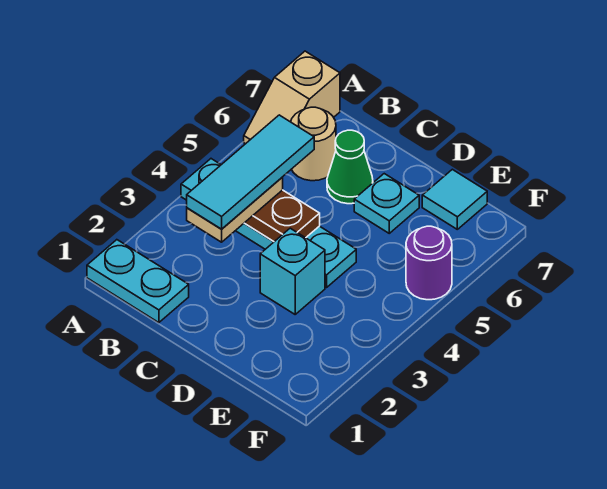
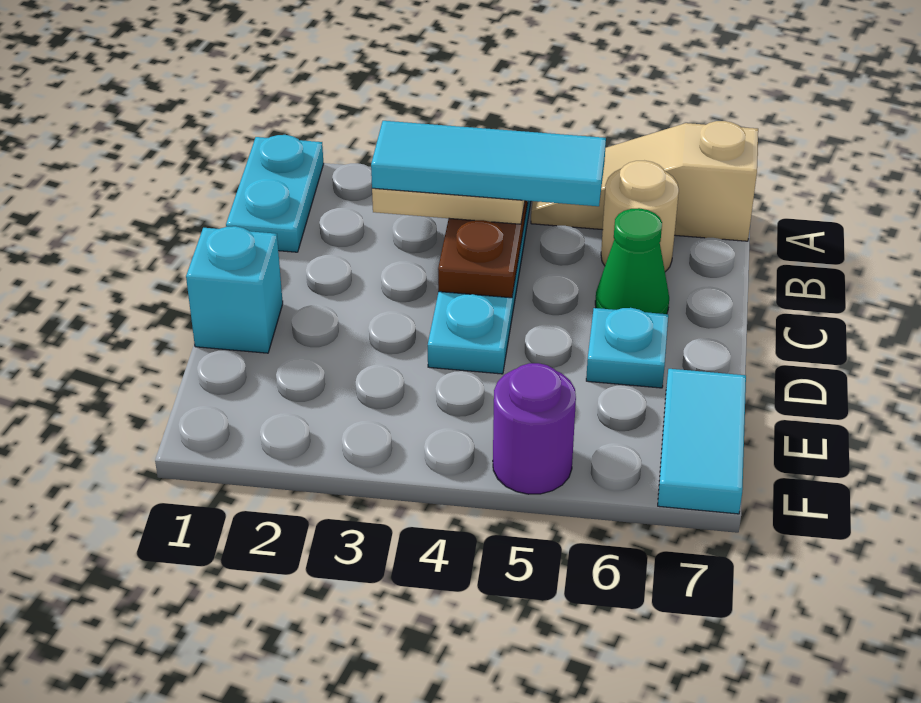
tan 1x2 slope [244,51,340,144] -> tan 1x3 slope [531,121,758,241]
cyan 1x1 brick [260,228,325,314] -> cyan 1x1 brick moved to [186,226,283,353]
cyan 1x1 tile [422,169,487,229] -> cyan 1x2 tile [658,369,746,514]

